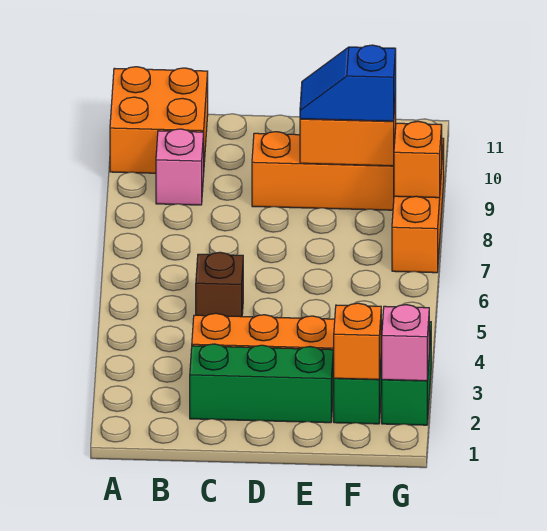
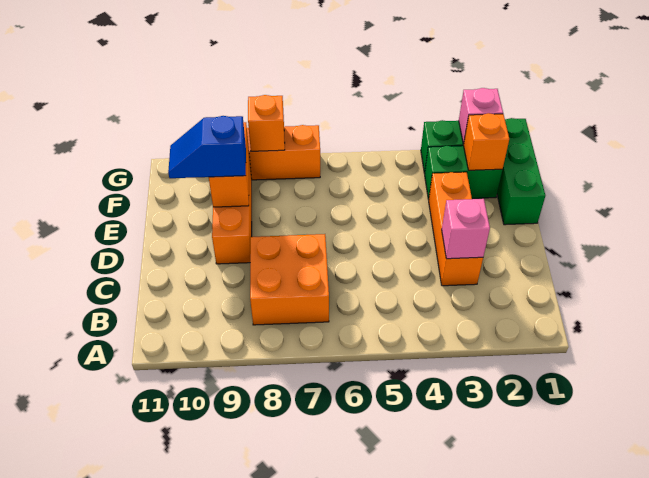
orange 2x2 brick [110,67,208,173] -> orange 2x2 brick moved to [250,234,329,325]
pink 1x1 brick [156,129,204,205] -> pink 1x1 brick moved to [442,199,490,259]
green 1x3 brick [190,344,333,423] -> green 1x3 brick moved to [497,118,545,225]
brown 1x1 brick [196,252,243,317] -> none
blue 1x2 slope [300,45,396,121] -> blue 1x2 slope turned to [168,116,246,178]

